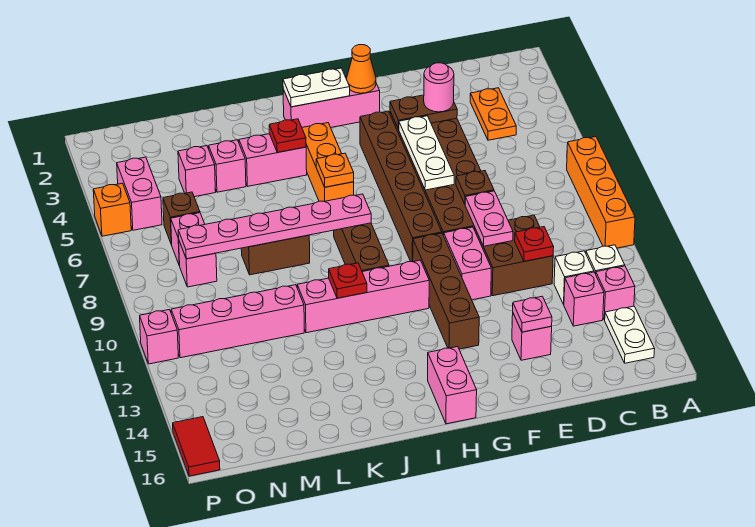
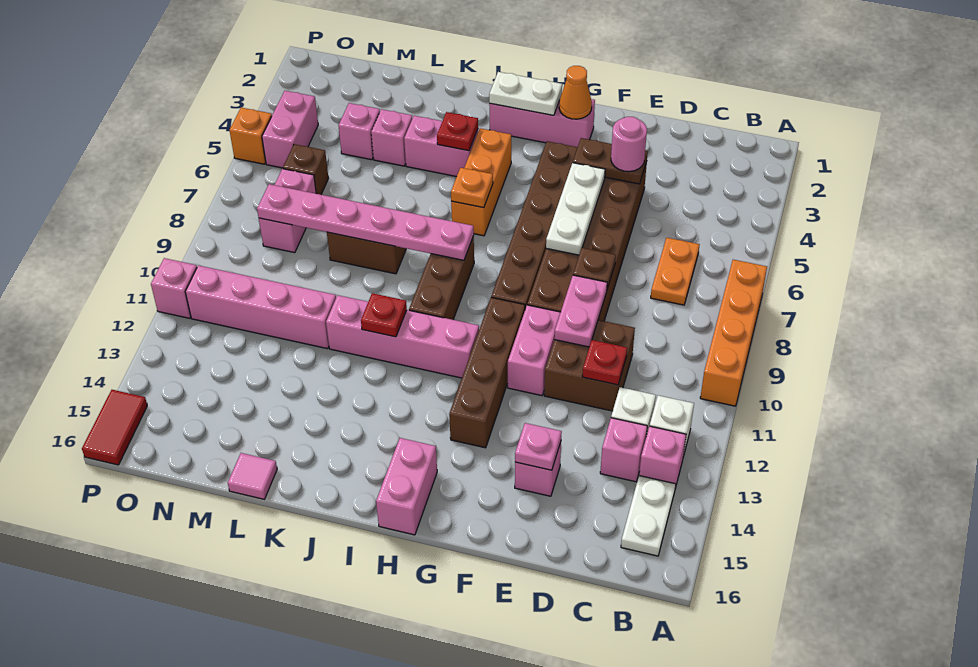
orange 1x2 plate [470,88,516,140] -> orange 1x2 plate moved to [651,238,700,305]
none -> pink 1x1 tile [228,453,277,499]

